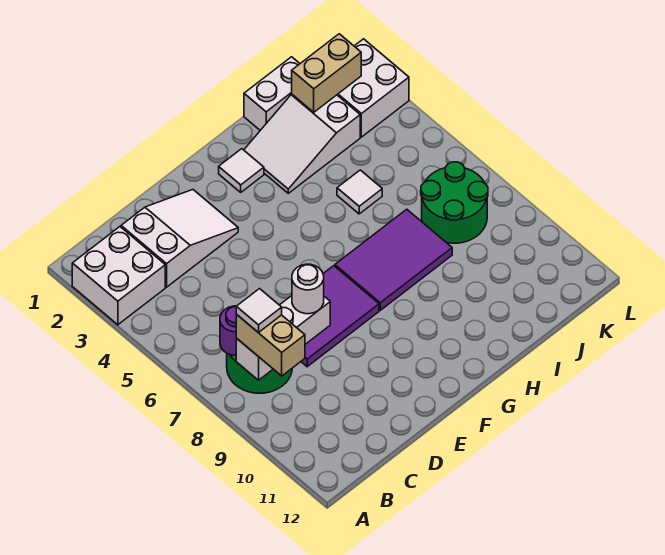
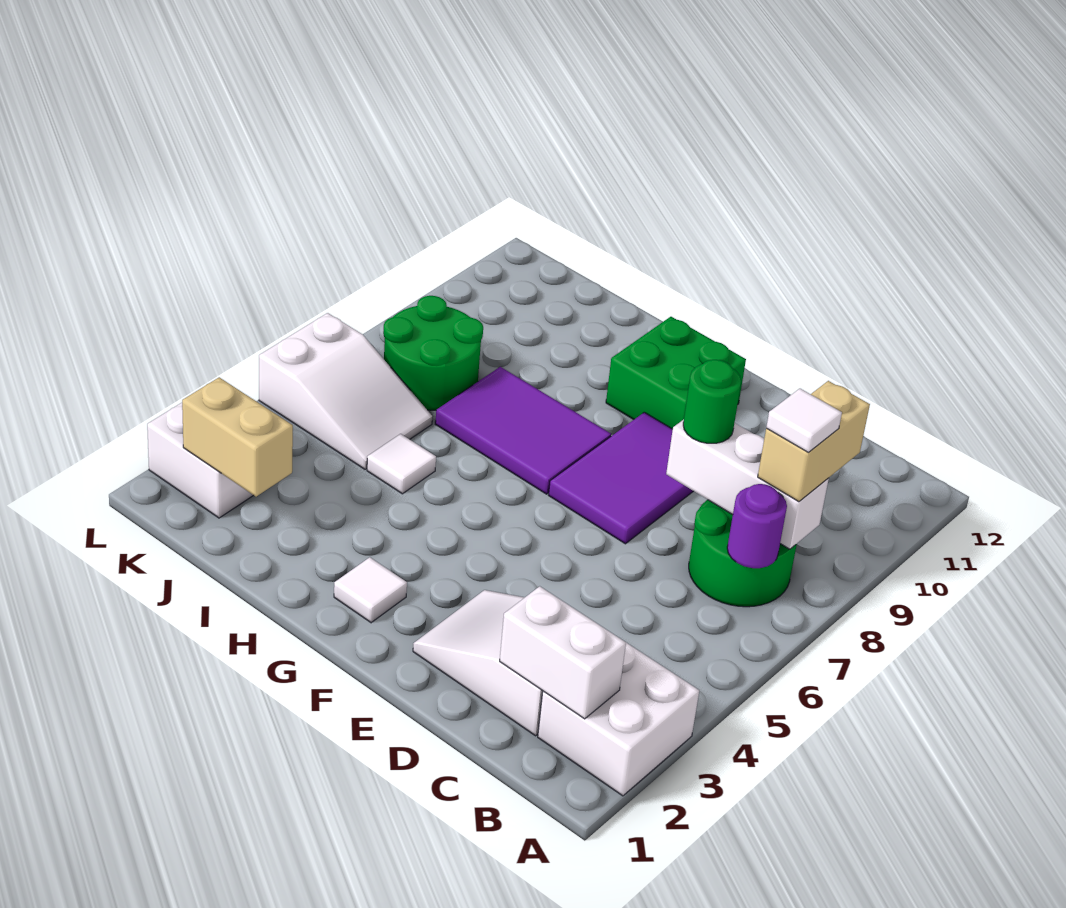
purple 2x3 tile [301,266,379,367] -> purple 2x3 tile turned to [549,412,693,544]
white 1x1 round brick [292,264,324,314] -> green 1x1 round brick [683,360,741,443]
none -> green 2x2 brick [606,317,746,429]
white 2x3 slope [244,94,360,193] -> white 2x3 slope moved to [259,313,432,469]
white 1x2 brick [244,57,300,130] -> white 1x2 brick moved to [500,586,626,719]

